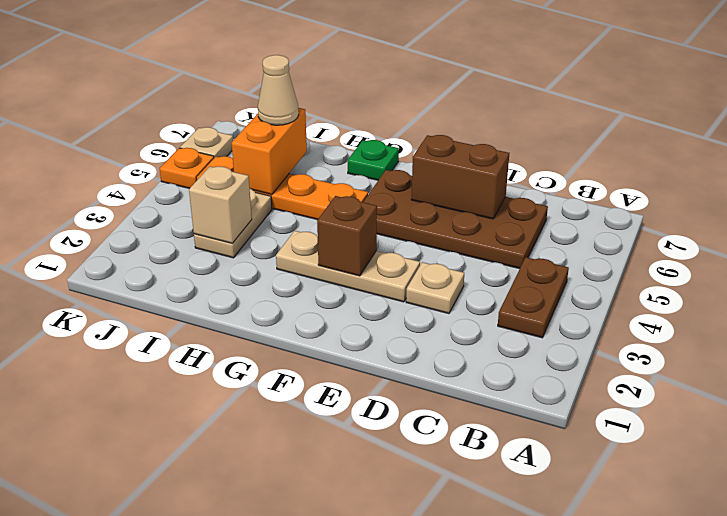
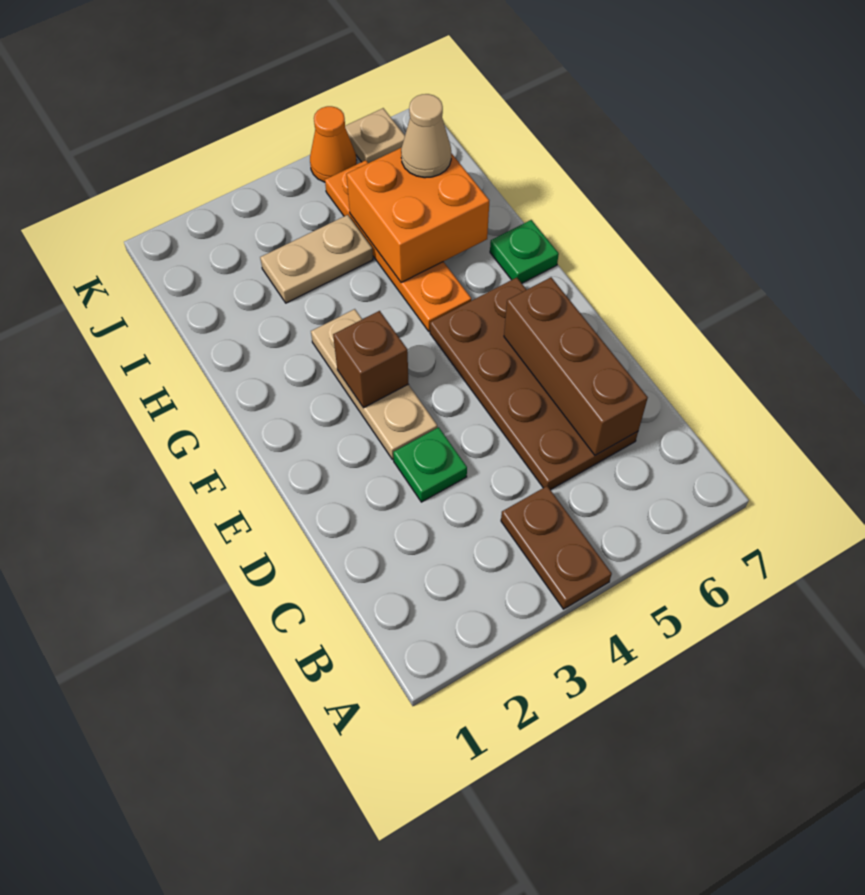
brown 1x2 plate [498,257,569,338] -> brown 1x2 plate turned to [501,486,612,609]
tan 1x1 plate [406,262,464,314] -> green 1x1 plate [393,427,467,502]
brown 1x2 brick [411,135,509,219] -> brown 1x3 brick [504,277,648,455]
tan 1x1 brick [189,166,252,243] -> none
orange 1x2 brick [232,108,307,195] -> orange 2x2 brick [347,148,489,283]
orange 1x1 plate [160,148,214,189] -> orange 1x1 cone [310,106,357,182]

